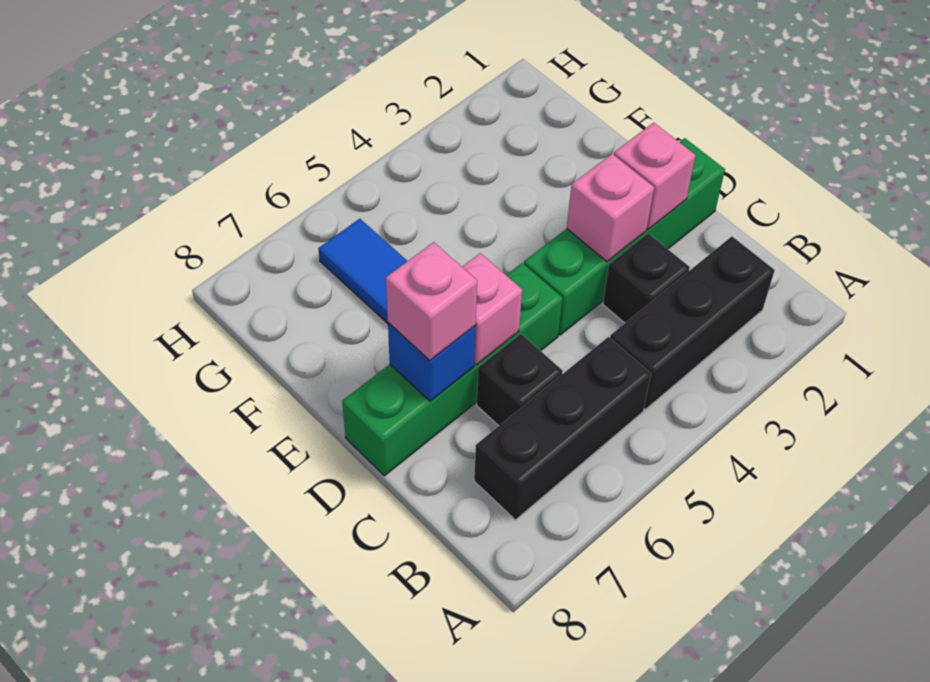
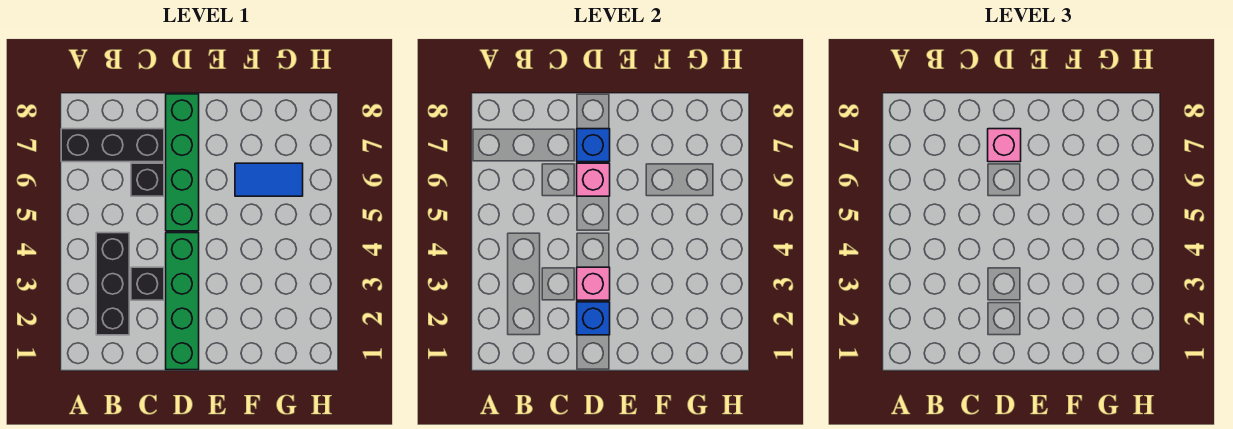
black 1x3 brick [474,337,651,520] -> black 1x3 brick turned to [61,129,164,162]
pink 1x1 brick [614,123,696,229] -> blue 1x1 brick [577,302,610,335]

